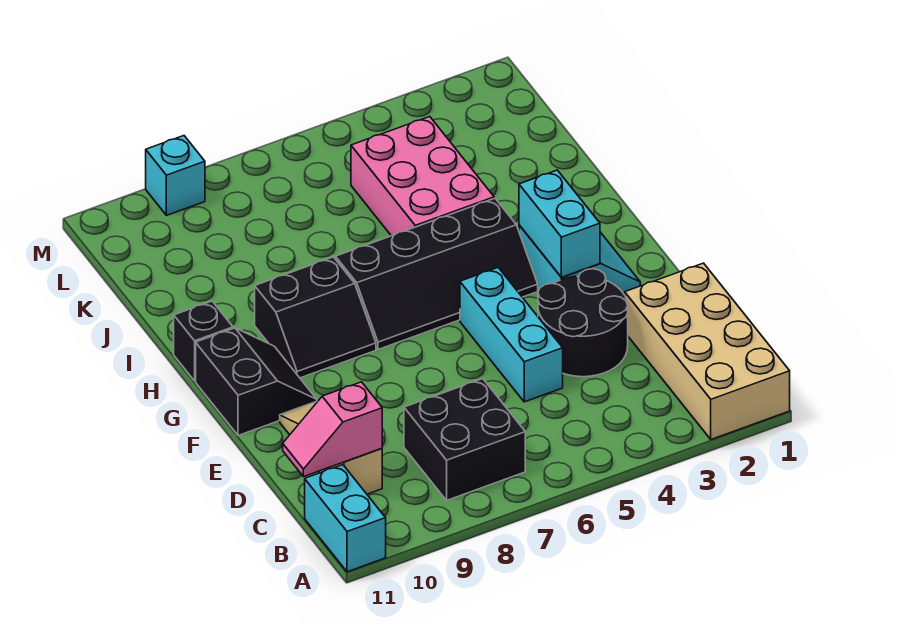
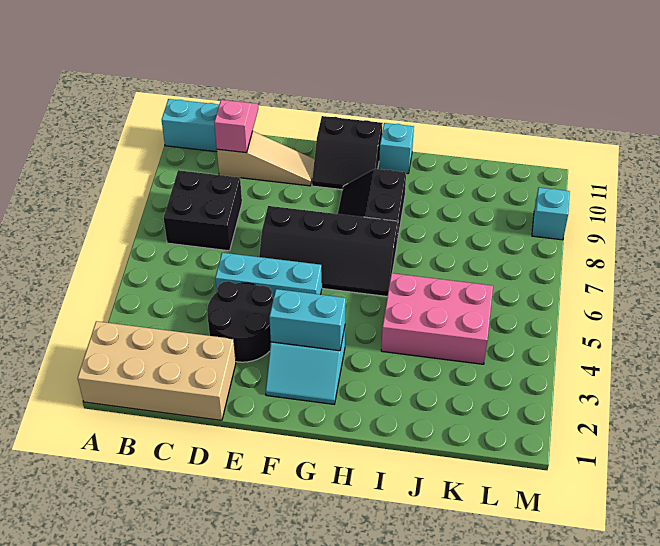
black 2x4 slope [335,198,538,350] -> black 2x4 slope turned to [259,206,398,296]
black 1x1 brick [174,301,233,381] -> cyan 1x1 brick [379,123,414,174]

